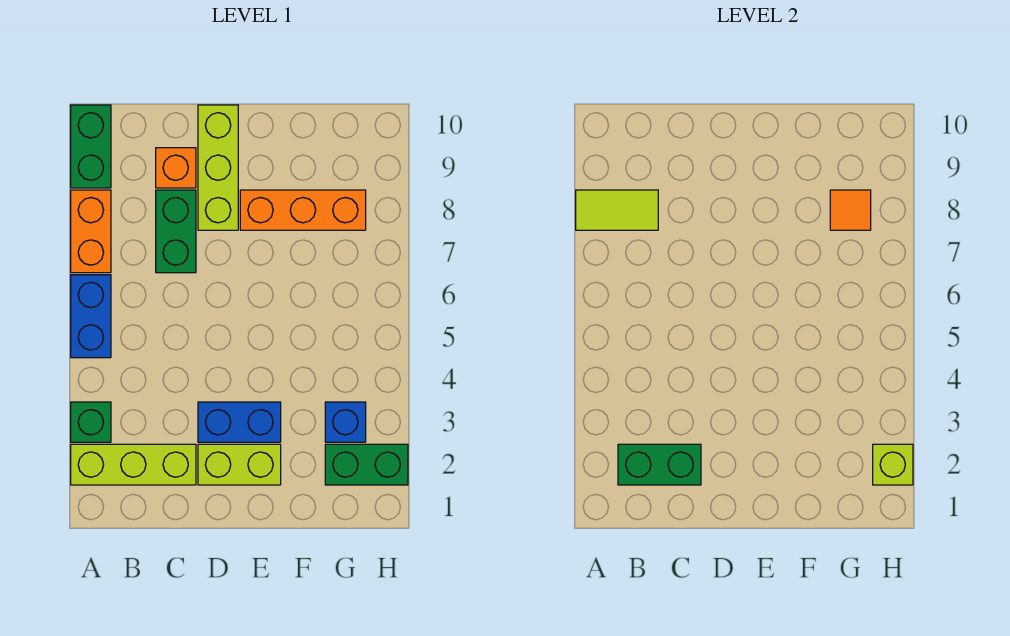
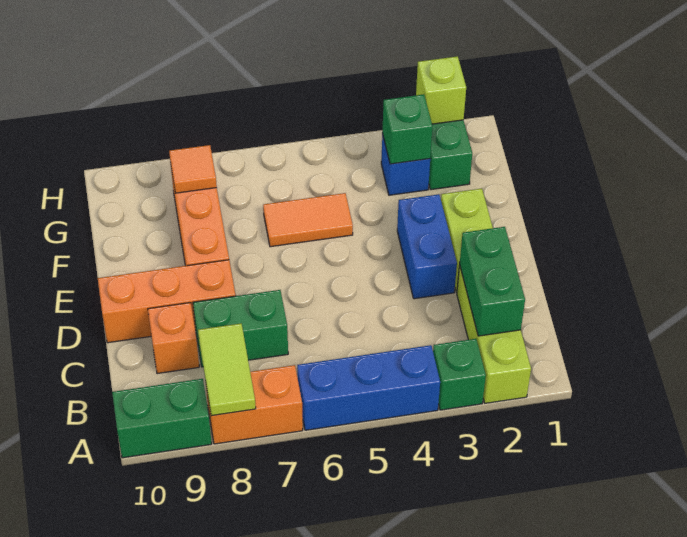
blue 1x2 brick [71,275,111,358] -> blue 1x3 brick [297,345,440,430]
lime 1x3 brick [198,105,238,230] -> orange 1x3 brick [98,260,236,343]
none -> orange 1x2 tile [263,193,353,247]
none -> green 1x1 brick [382,94,432,164]

